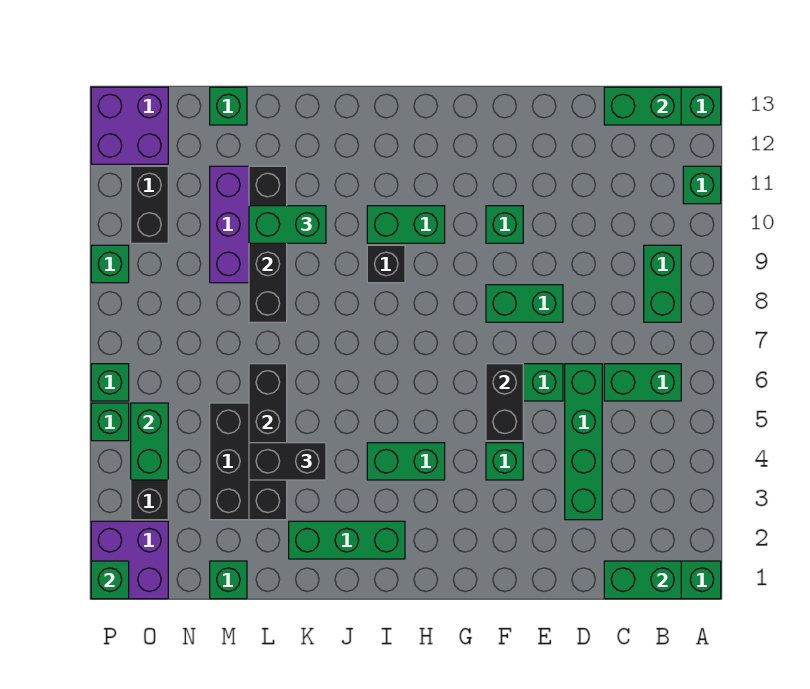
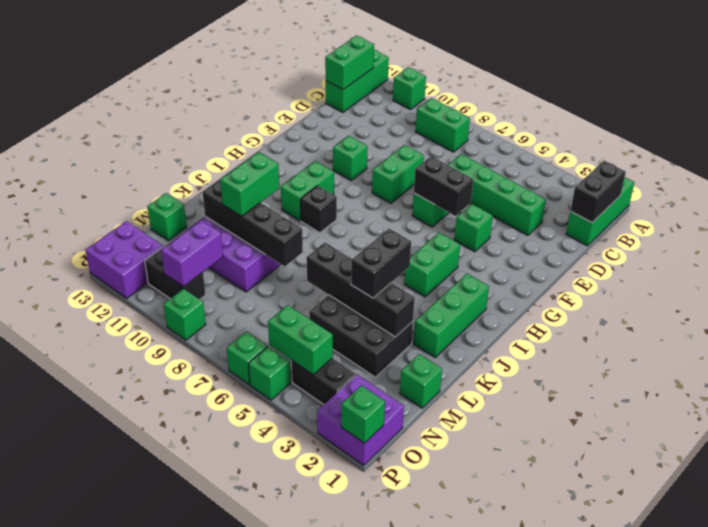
green 1x2 brick [604,561,681,599] -> black 1x2 brick [571,161,626,223]
green 1x2 brick [604,364,681,401] -> none
none -> purple 1x2 brick [161,220,223,287]

